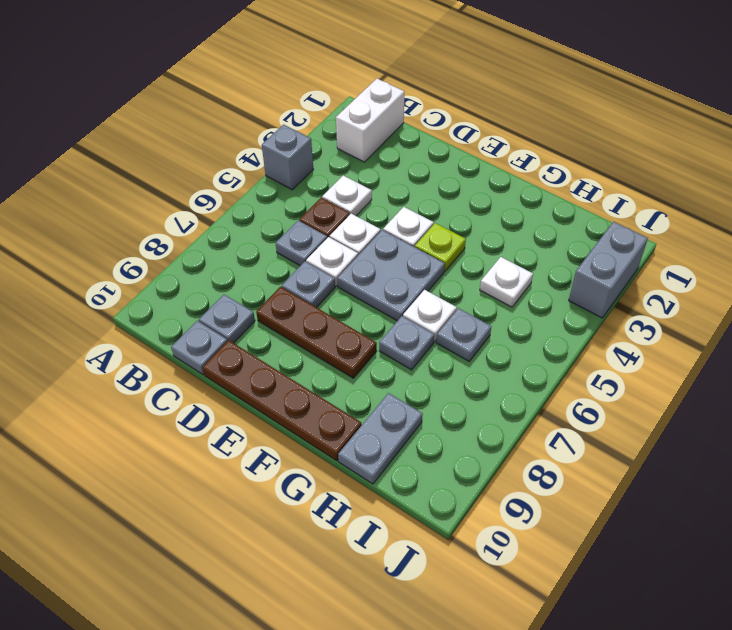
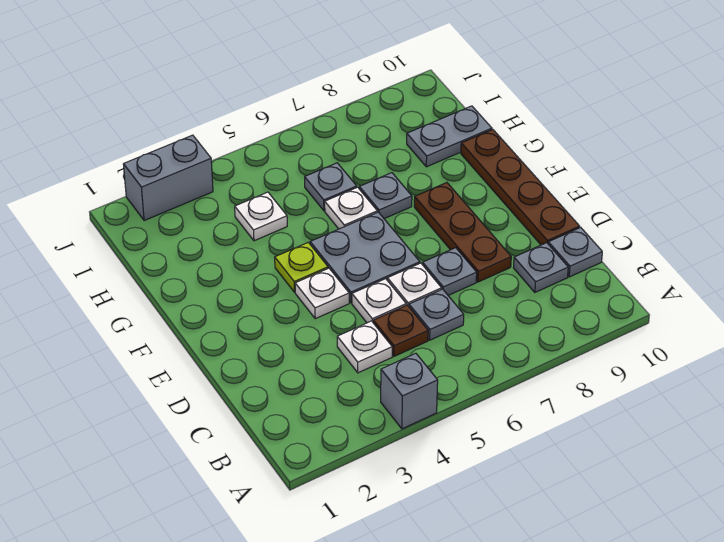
white 1x2 brick [336,79,404,162] -> none

